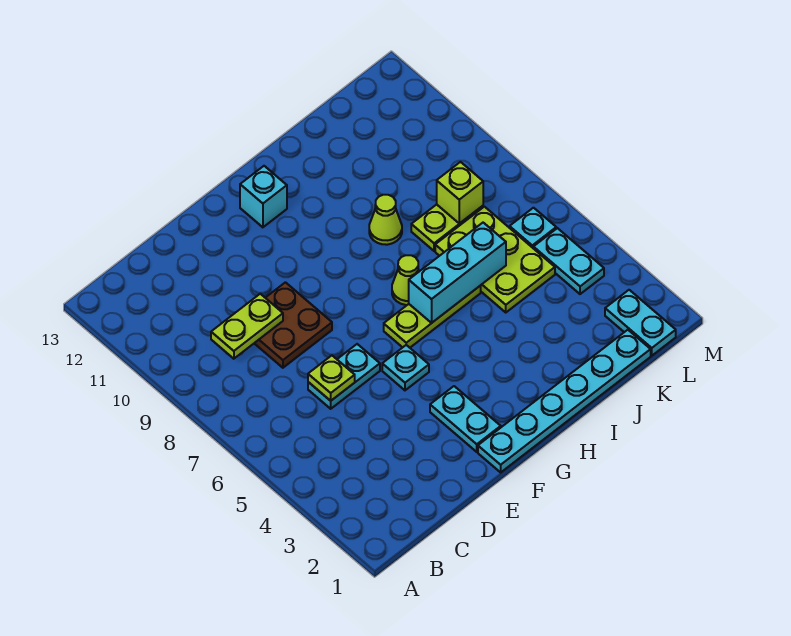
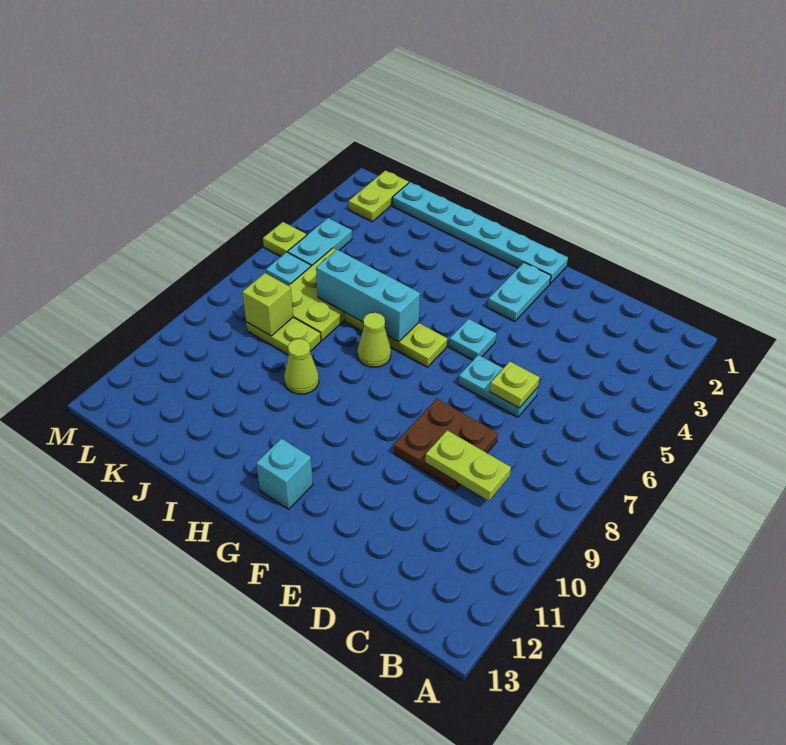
cyan 1x2 plate [605,290,676,356] -> lime 1x2 plate [349,171,409,222]
none -> lime 1x1 plate [263,222,306,256]

